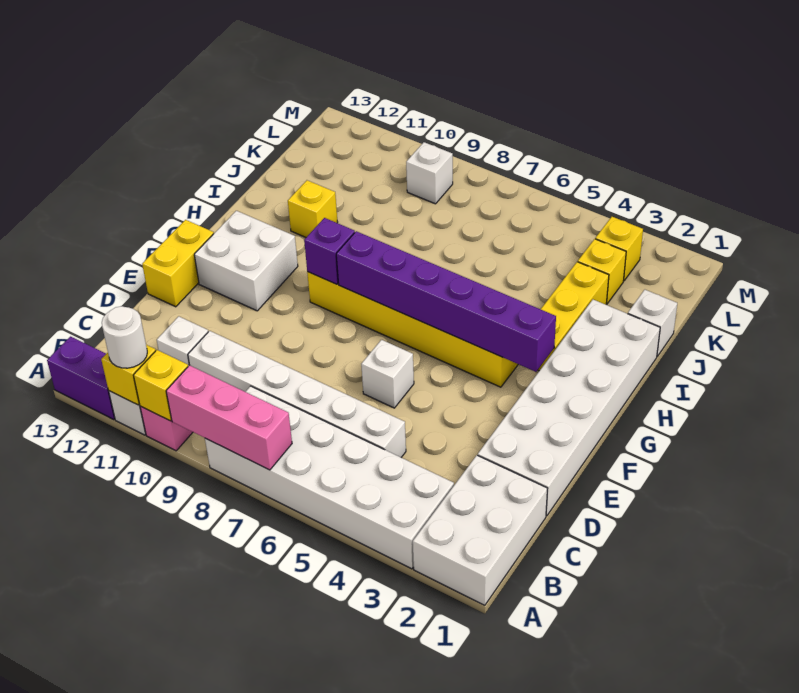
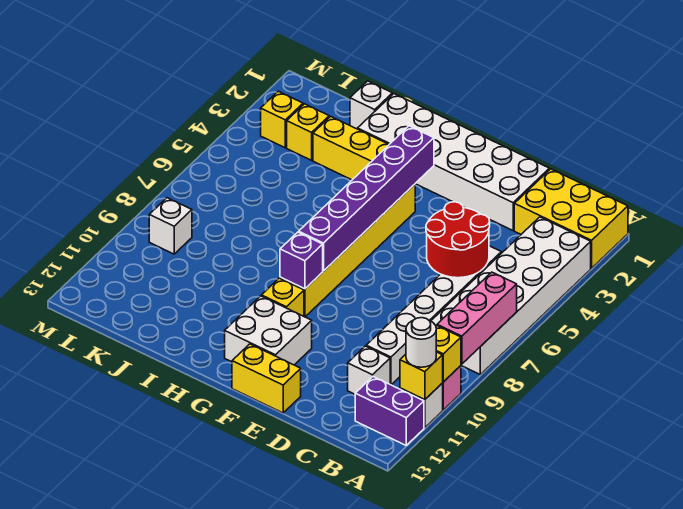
white 2x3 brick [413,455,547,605] -> yellow 2x3 brick [514,169,628,268]
purple 1x2 brick [47,337,115,420] -> purple 1x2 brick turned to [355,377,424,445]
none -> red 2x2 round brick [426,202,490,278]
white 1x1 brick [361,340,414,408] -> none
yellow 1x1 brick [288,180,338,237] -> yellow 1x1 brick moved to [262,278,304,316]

